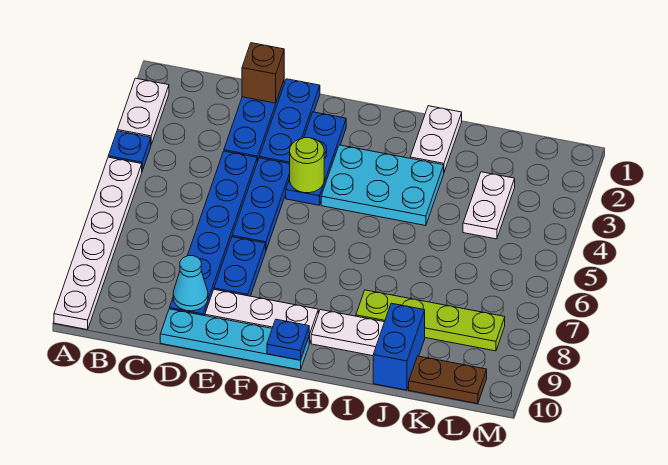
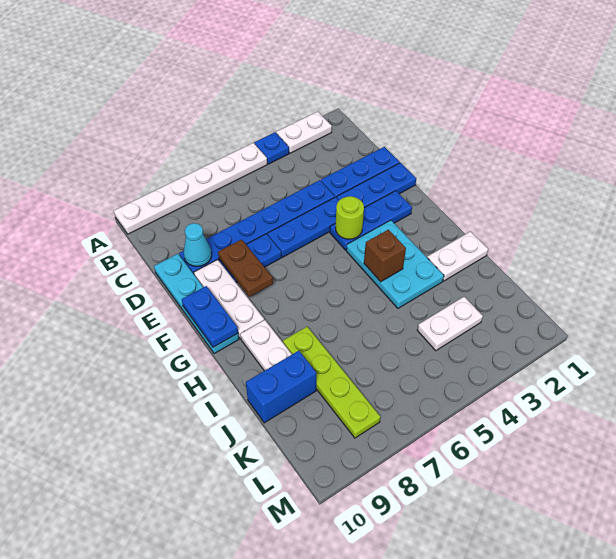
brown 1x1 brick [242,43,284,103] -> brown 1x1 brick moved to [364,230,406,282]
blue 1x1 plate [267,319,309,360] -> blue 1x2 plate [182,286,238,347]
brown 1x2 plate [409,356,487,404] -> brown 1x2 plate moved to [218,240,273,297]

